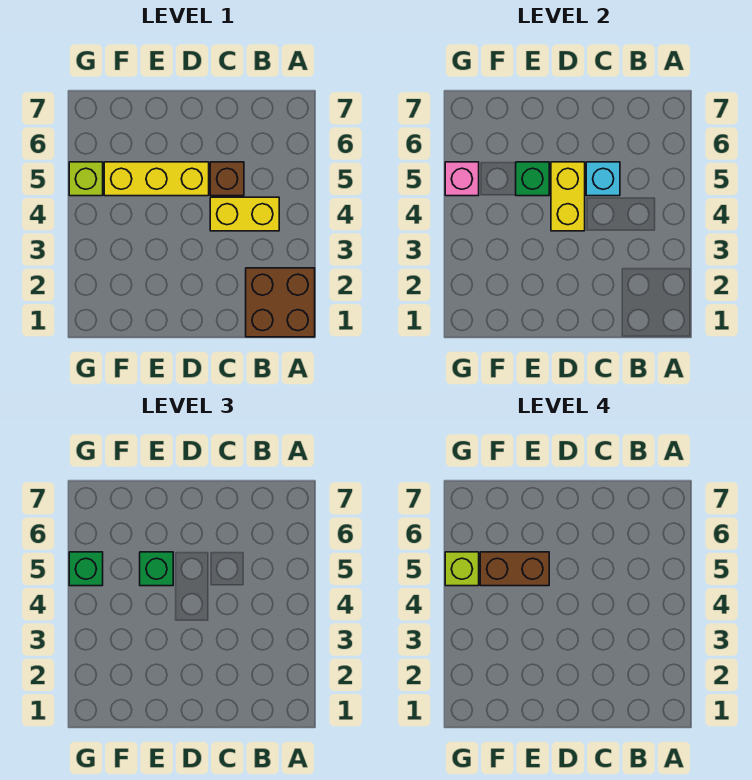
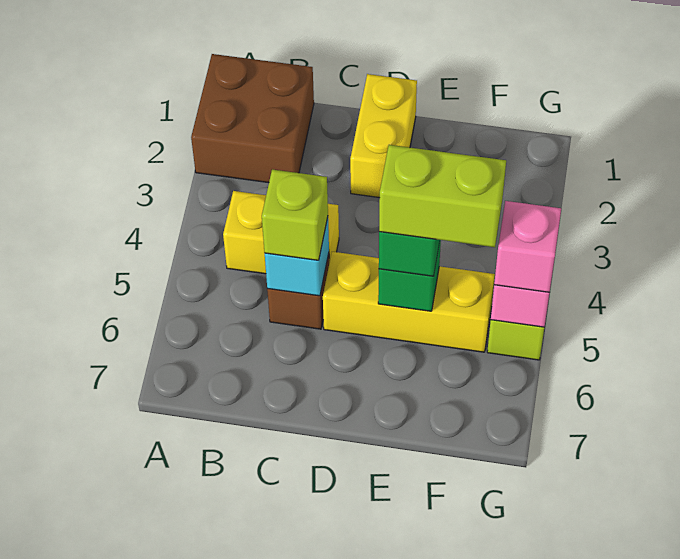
yellow 1x2 brick [551,162,585,231] -> yellow 1x2 brick moved to [350,74,417,198]
brown 1x2 brick [480,552,549,586] -> lime 1x2 brick [379,145,506,247]
green 1x1 brick [69,552,103,586] -> pink 1x1 brick [494,201,561,292]
lime 1x1 brick [445,552,479,586] -> lime 1x1 brick moved to [262,170,328,260]

